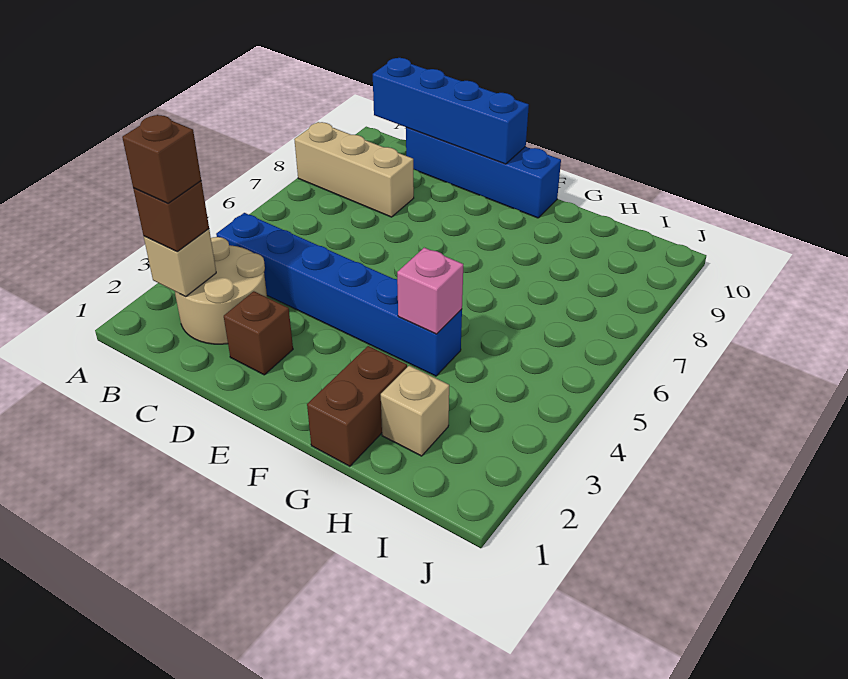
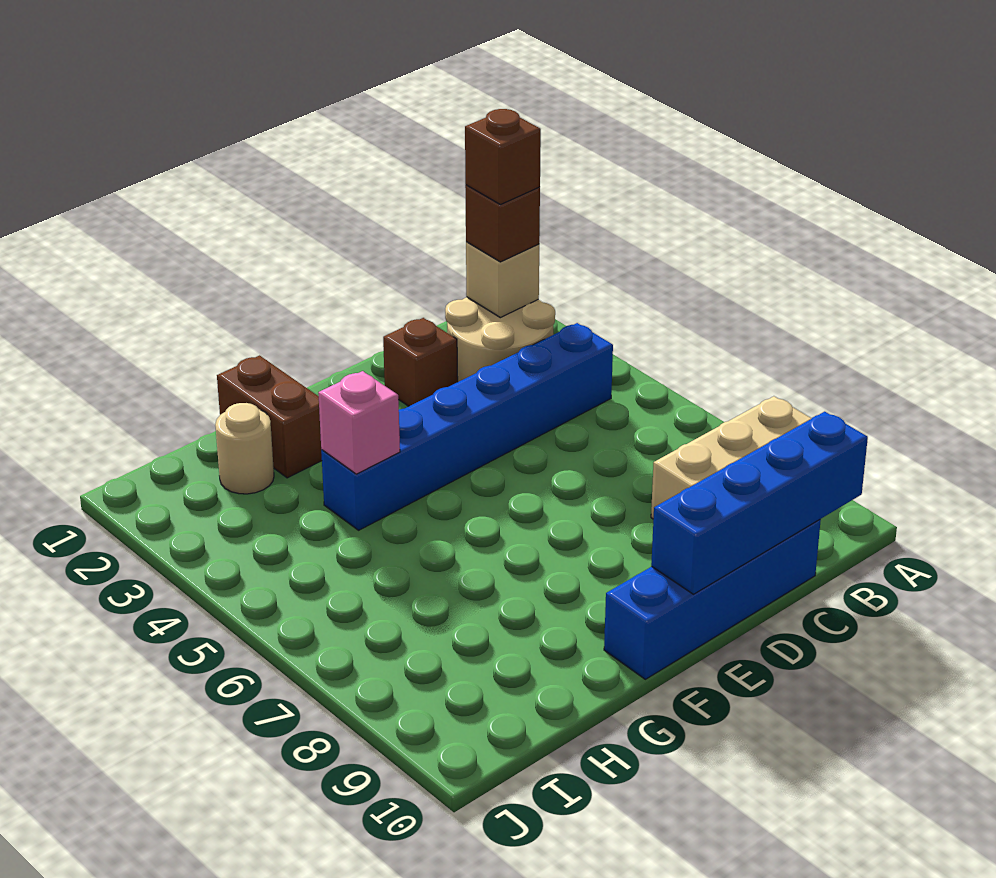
tan 1x1 brick [381,366,449,456] -> tan 1x1 round brick [215,403,274,494]

